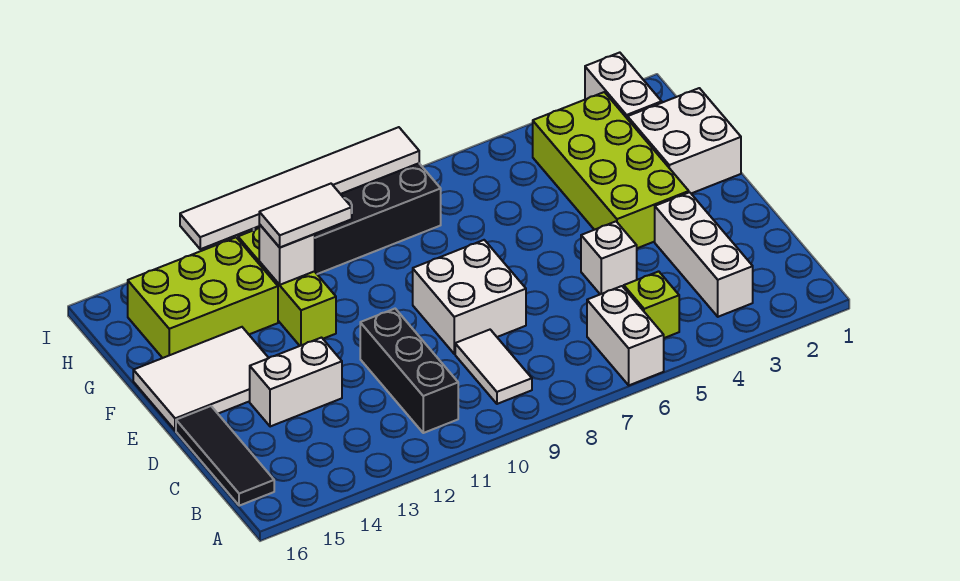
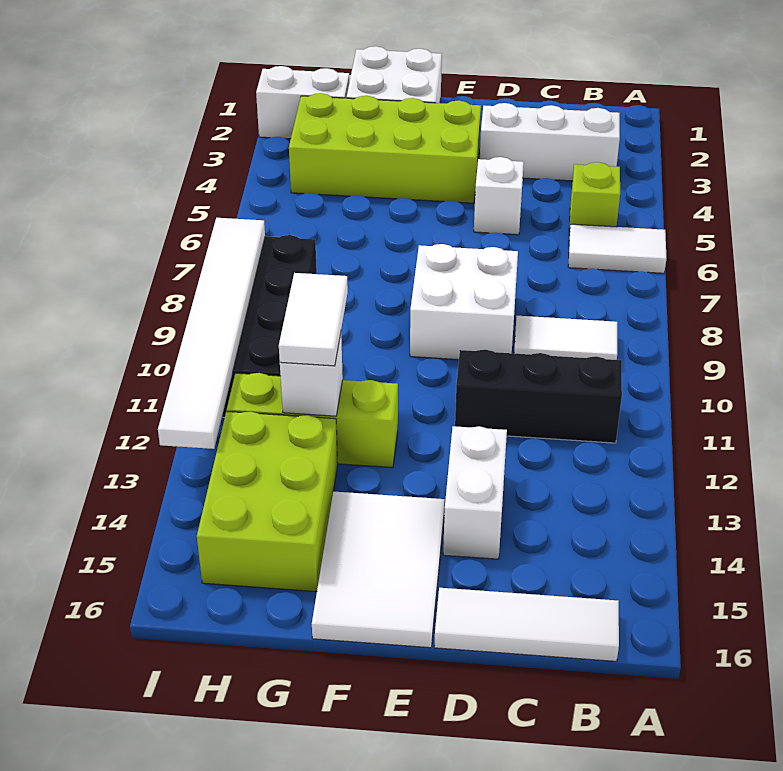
white 1x2 brick [587,286,664,385] -> white 1x2 tile [568,224,667,273]
black 1x3 tile [176,406,274,506] -> white 1x3 tile [434,588,619,661]

